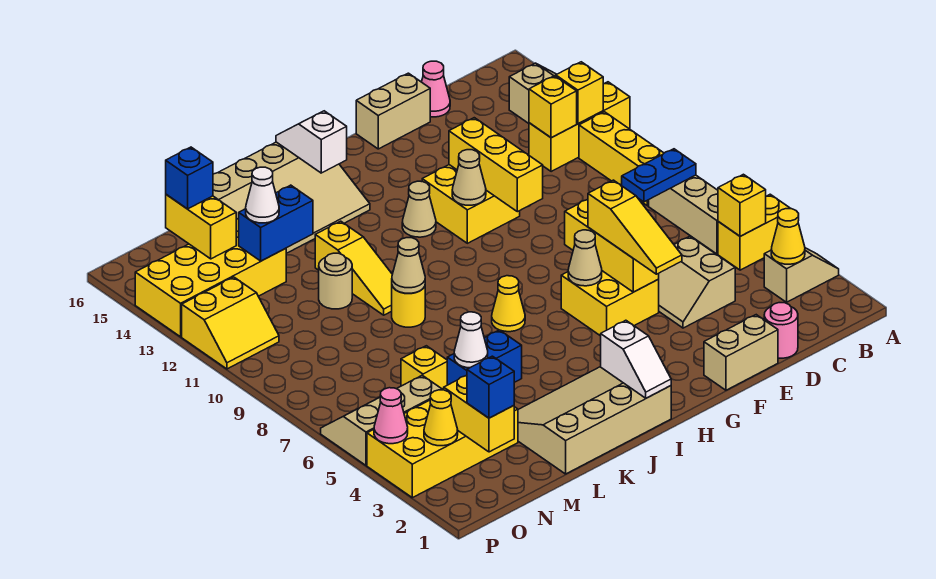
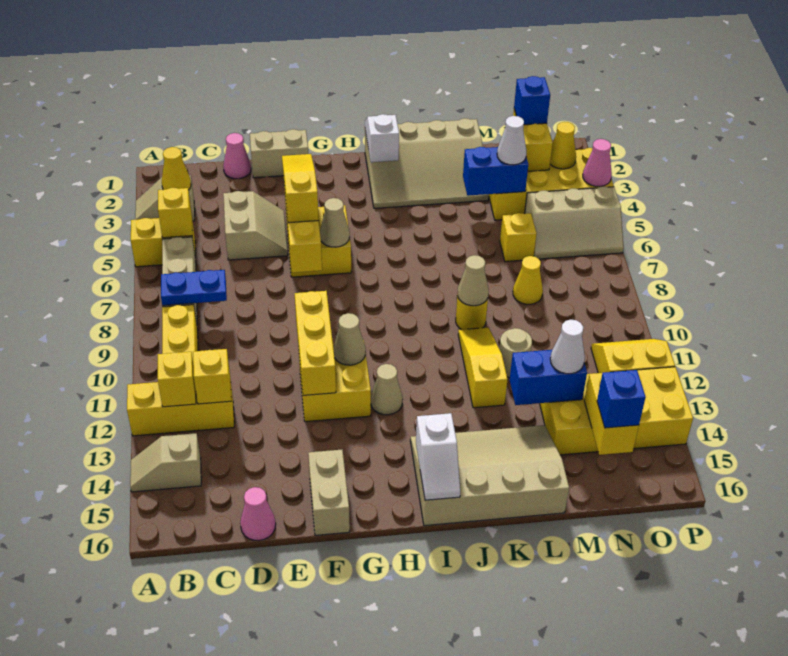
pink 1x1 round brick [764,303,798,358] -> pink 1x1 cone [223,133,251,179]
tan 1x2 brick [356,73,430,149] -> tan 1x2 brick turned to [308,450,350,535]
yellow 1x1 cone [492,276,525,332] -> yellow 1x1 cone moved to [513,256,543,304]

